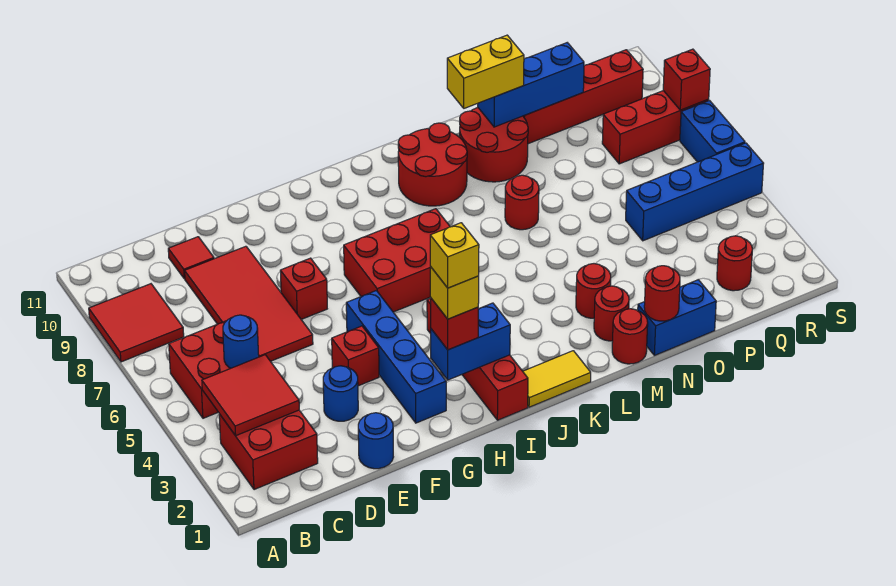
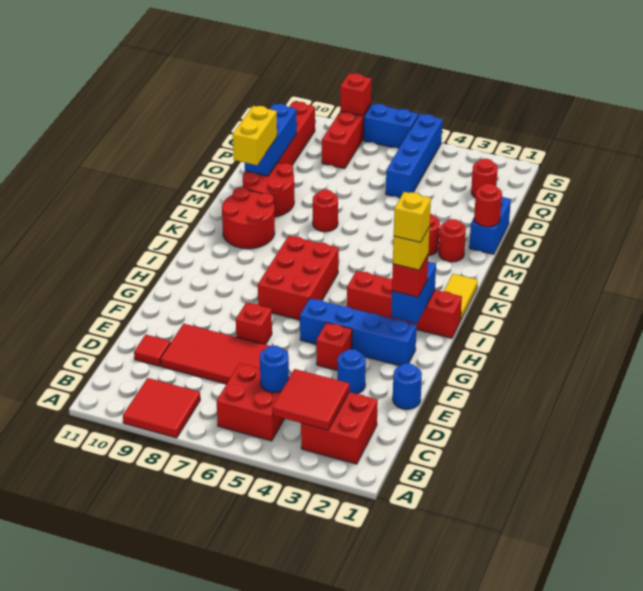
red 1x1 round brick [612,309,648,364] -> none

